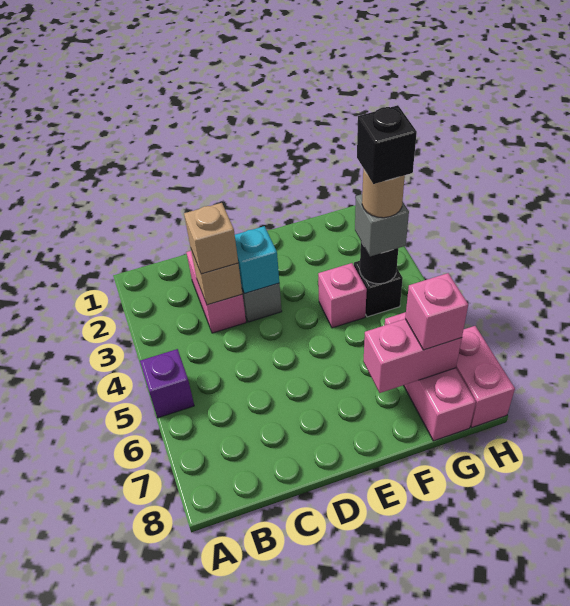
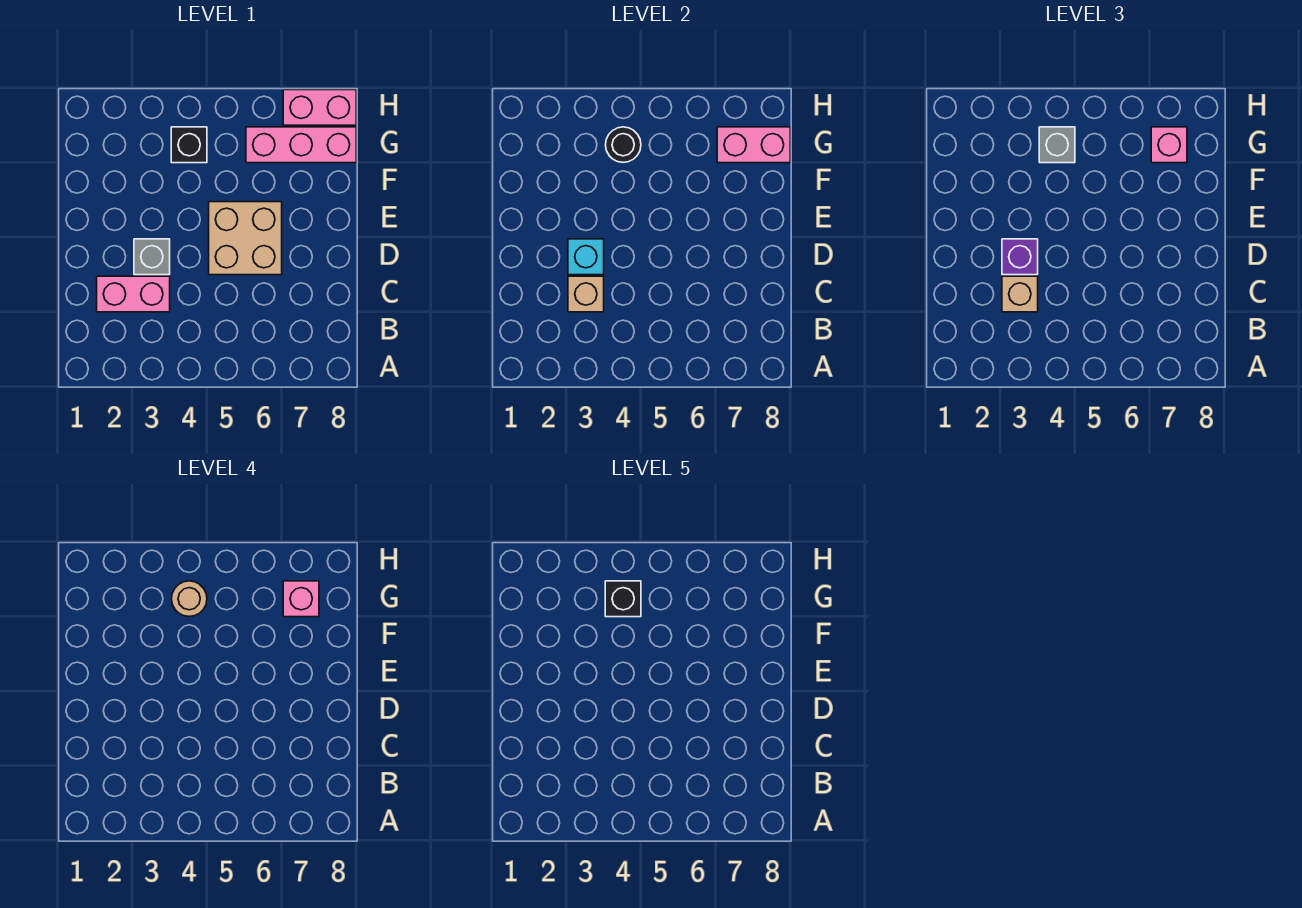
purple 1x1 brick [140,349,194,418] -> purple 1x1 brick moved to [1002,239,1038,275]
none -> tan 2x2 brick [209,202,282,275]
pink 1x1 brick [318,263,367,328] -> pink 1x1 brick moved to [283,581,319,617]
pink 1x2 brick [363,319,462,393] -> pink 1x2 brick turned to [717,127,790,163]

